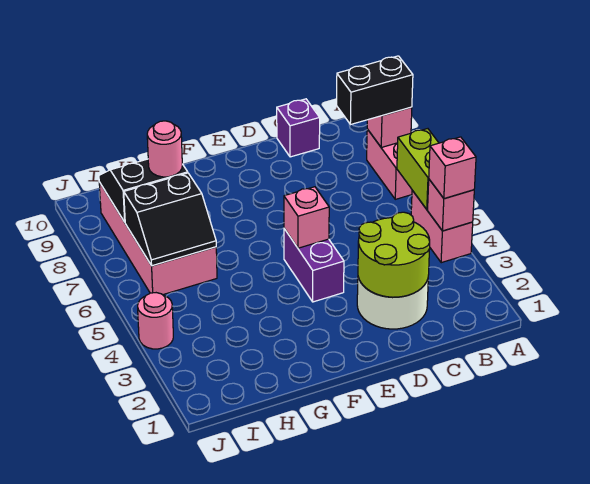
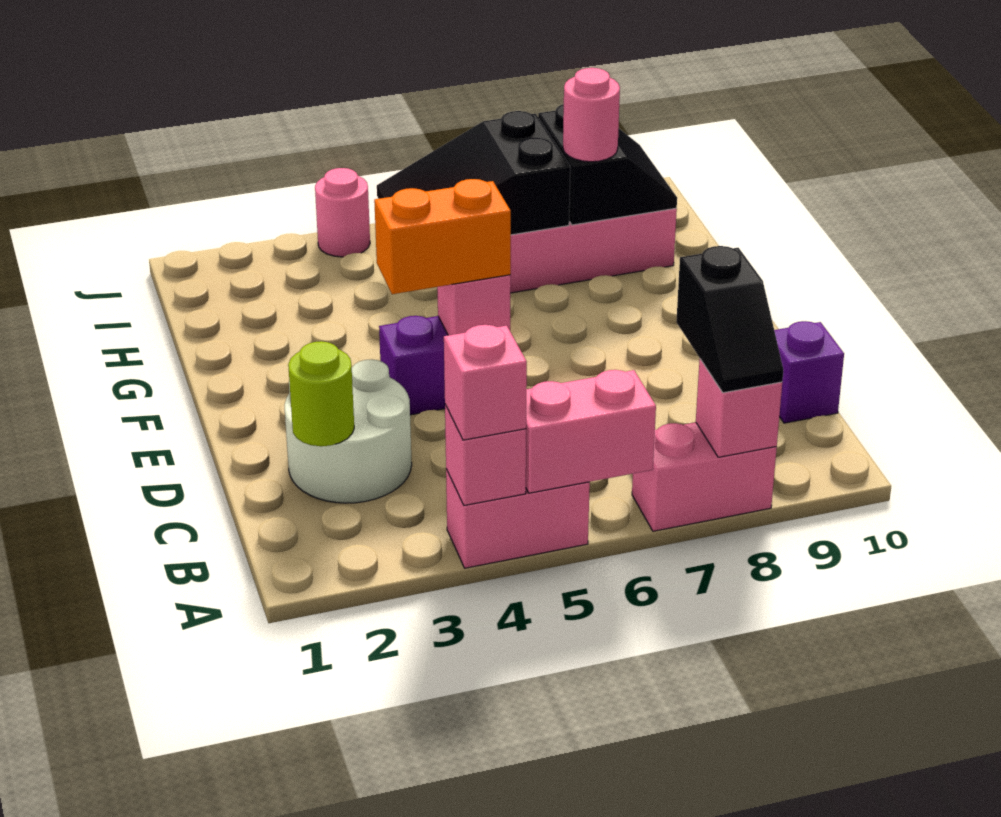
lime 1x2 brick [397,129,439,209] -> pink 1x2 brick [526,370,656,493]
black 1x2 brick [336,56,413,125] -> black 1x2 slope [676,246,783,393]
lime 2x2 round brick [358,212,430,297] -> lime 1x1 round brick [288,341,354,446]
none -> orange 1x2 brick [374,179,511,294]
black 2x2 slope [124,173,216,266] -> black 2x3 slope [377,111,570,235]

